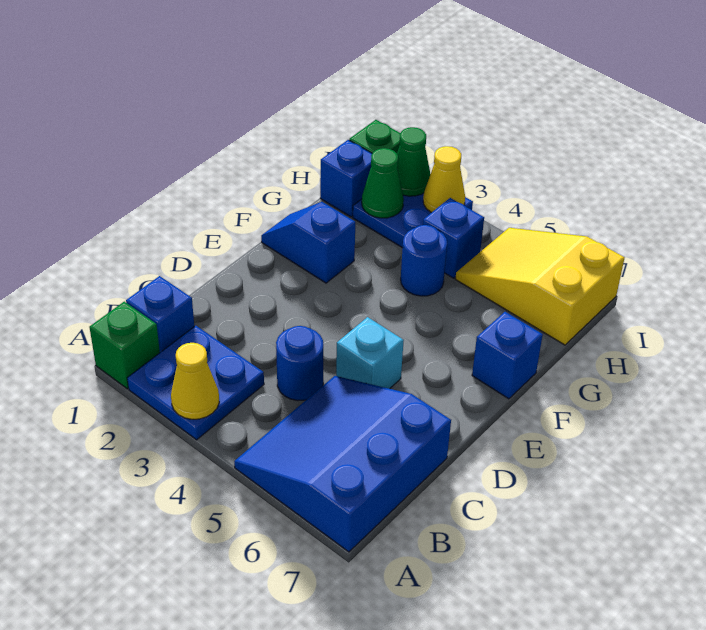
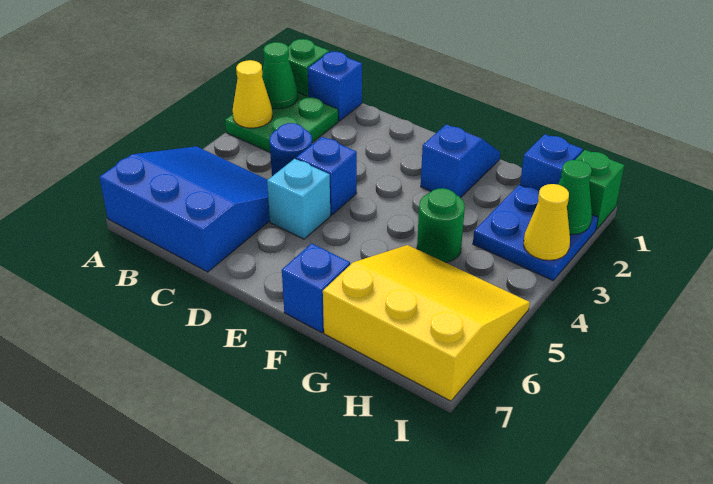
blue 2x2 plate [127,326,264,440] -> green 2x2 plate [225,93,338,152]
blue 1x1 round brick [401,225,447,296] -> green 1x1 round brick [417,188,465,262]
green 1x1 cone [362,148,404,218] -> green 1x1 cone moved to [262,42,298,109]
blue 1x1 brick [423,198,484,278] -> blue 1x1 brick moved to [296,137,357,215]
yellow 2x3 slope [456,228,625,345] -> yellow 3x3 slope [323,245,530,401]

